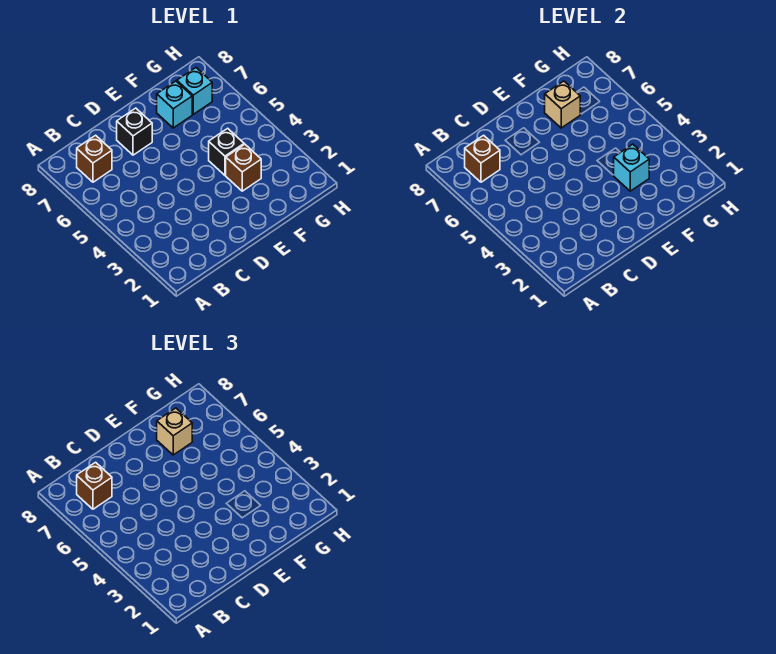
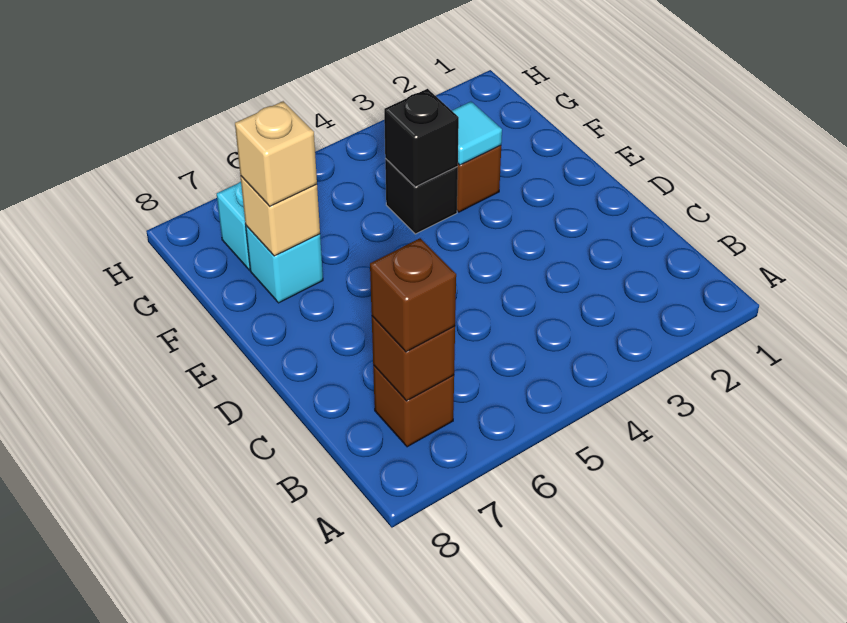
black 1x1 brick [117,108,152,155] -> black 1x1 brick moved to [384,89,459,187]
cyan 1x1 brick [614,144,649,191] -> cyan 1x1 tile [452,102,502,165]

